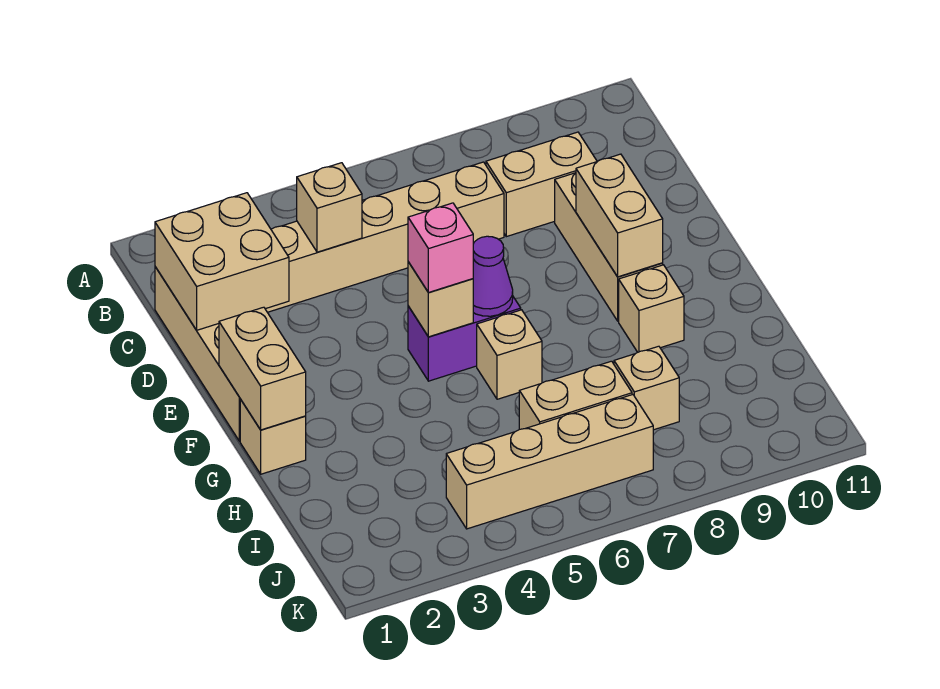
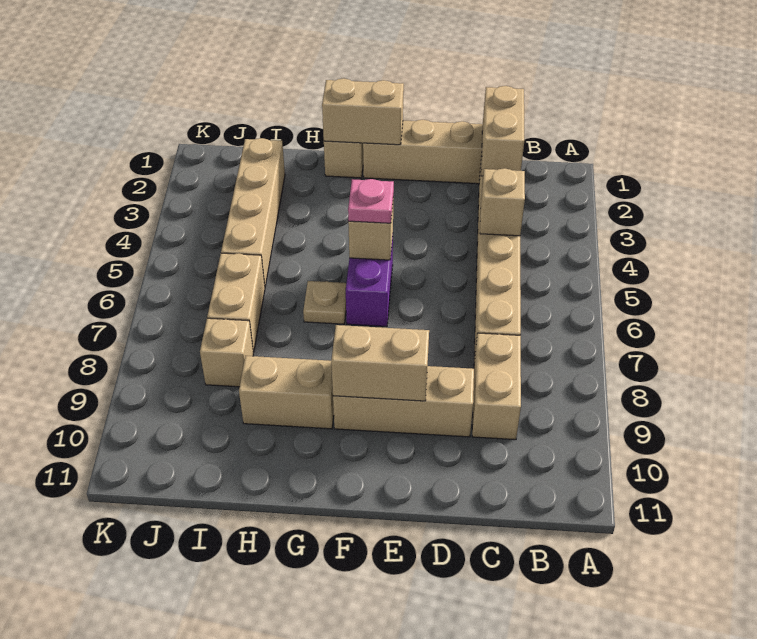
tan 2x2 brick [155,193,289,330] -> tan 1x2 brick [481,86,524,176]
pink 1x1 brick [408,203,473,292] -> pink 1x1 plate [348,179,394,223]
purple 1x1 cone [473,236,513,316] -> none
tan 1x1 brick [477,310,542,399] -> tan 1x1 plate [303,281,346,324]
tan 1x1 brick [619,265,684,352] -> tan 1x2 brick [239,356,334,429]
tan 1x4 brick [446,395,653,529] -> tan 1x4 brick moved to [221,138,285,286]

